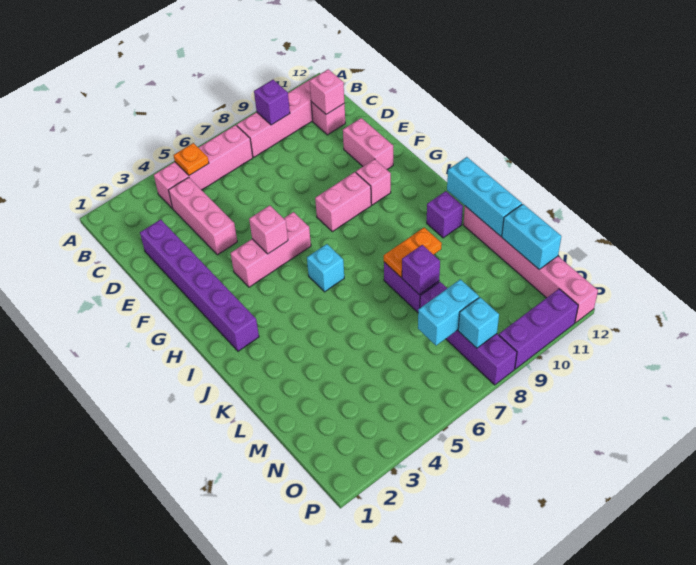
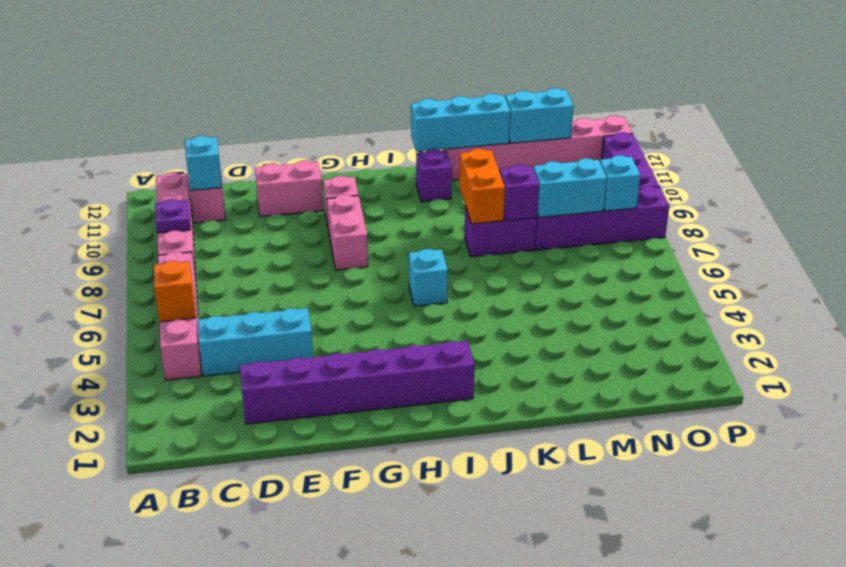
orange 1x1 plate [173,143,209,175] -> orange 1x1 brick [154,261,196,322]
purple 1x1 brick [254,80,290,125] -> purple 1x1 plate [155,199,191,233]
pink 1x3 brick [169,177,237,255] -> cyan 1x3 brick [198,308,313,376]
pink 1x1 brick [310,69,344,114] -> cyan 1x1 brick [185,136,222,191]
pink 1x3 brick [231,212,311,287] -> none
pink 1x1 brick [249,205,288,254] -> none
orange 1x2 plate [384,228,442,277] -> orange 1x2 brick [459,149,505,224]
cyan 1x2 brick [418,279,479,346] -> cyan 1x2 brick turned to [533,158,607,217]

